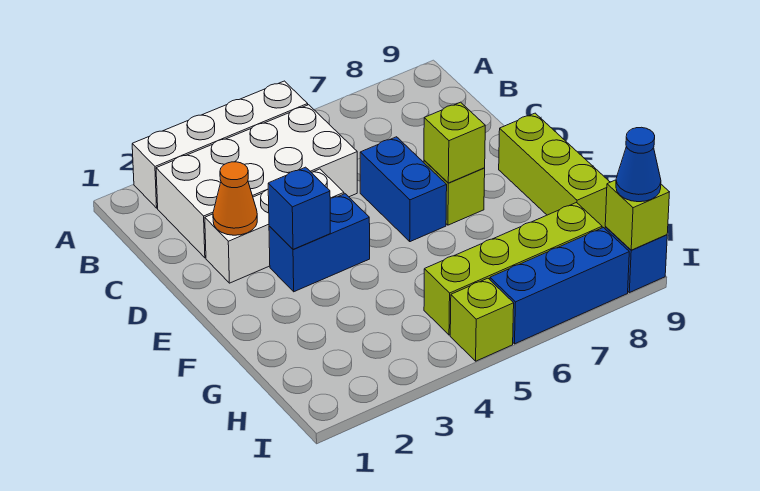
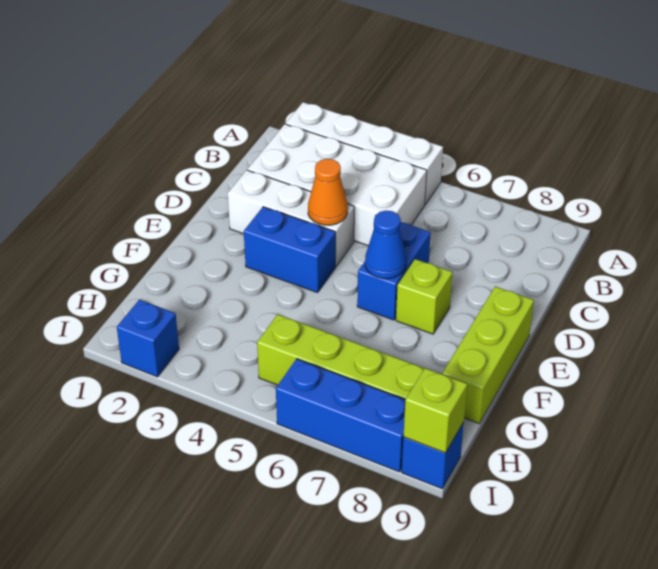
orange 1x1 cone [213,162,257,235] -> orange 1x1 cone moved to [308,159,348,225]
blue 1x1 brick [268,167,330,250] -> blue 1x1 brick moved to [117,300,179,377]
lime 1x1 brick [424,102,485,183] -> none
lime 1x1 brick [450,278,514,361] -> none
blue 1x1 cone [616,127,661,202] -> blue 1x1 cone moved to [365,210,406,279]

